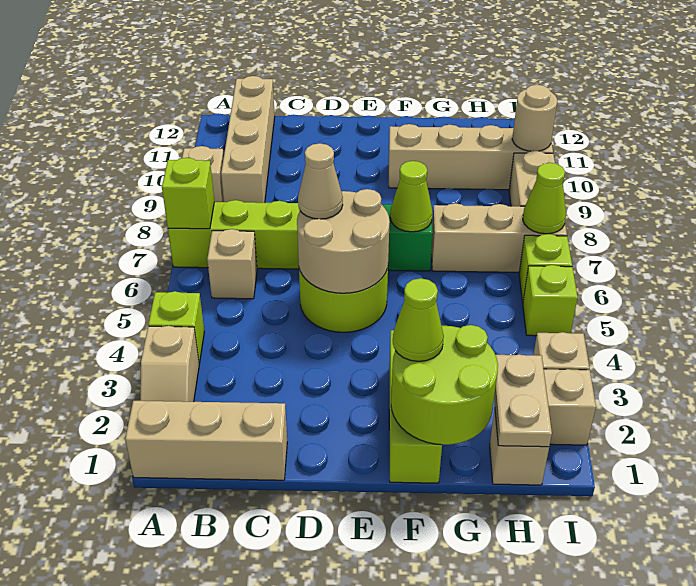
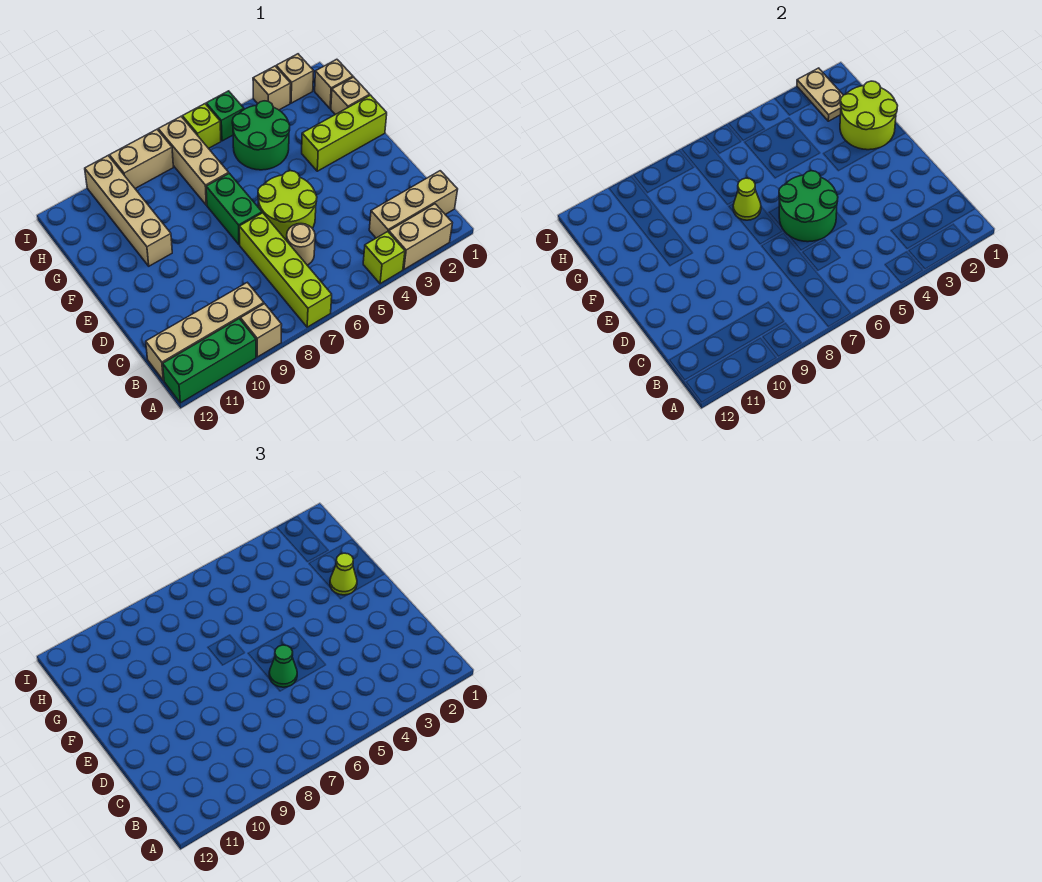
tan 1x3 brick [125,401,287,480] -> tan 1x3 brick turned to [369,171,458,238]
tan 1x2 slope [140,326,199,402] -> tan 1x2 brick [389,204,452,269]
lime 1x1 brick [162,158,214,229] -> none
none -> green 1x3 brick [163,319,256,403]
tan 1x1 brick [207,229,257,299] -> tan 1x1 brick moved to [331,77,370,115]
tan 2x2 round brick [297,189,390,293] -> green 2x2 round brick [779,171,838,242]
tan 1x1 cone [298,143,343,219] -> green 1x1 cone [269,645,297,687]
none -> green 2x2 round brick [232,101,290,170]
tan 1x2 plate [494,354,552,447] -> tan 1x2 plate turned to [797,68,843,121]
lime 1x1 brick [523,265,578,336] -> green 1x1 brick [206,91,244,141]
lime 1x1 cone [523,163,566,234] -> none
tan 1x1 round brick [512,85,557,151] -> tan 1x1 round brick moved to [286,224,315,265]

